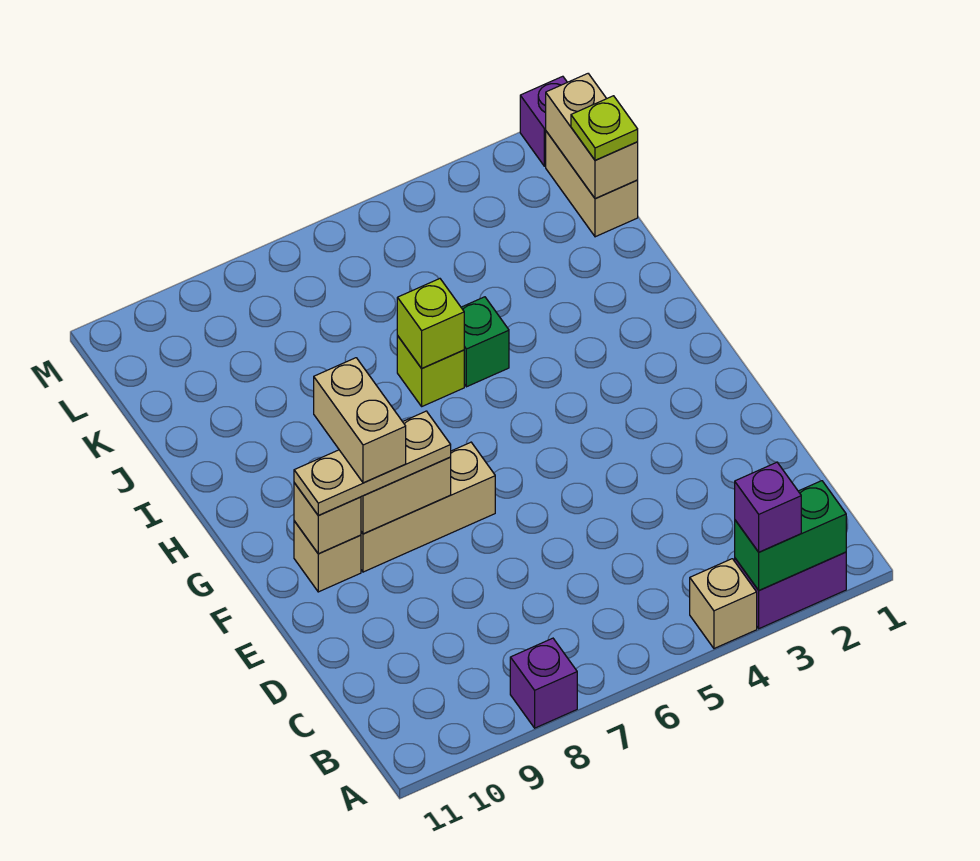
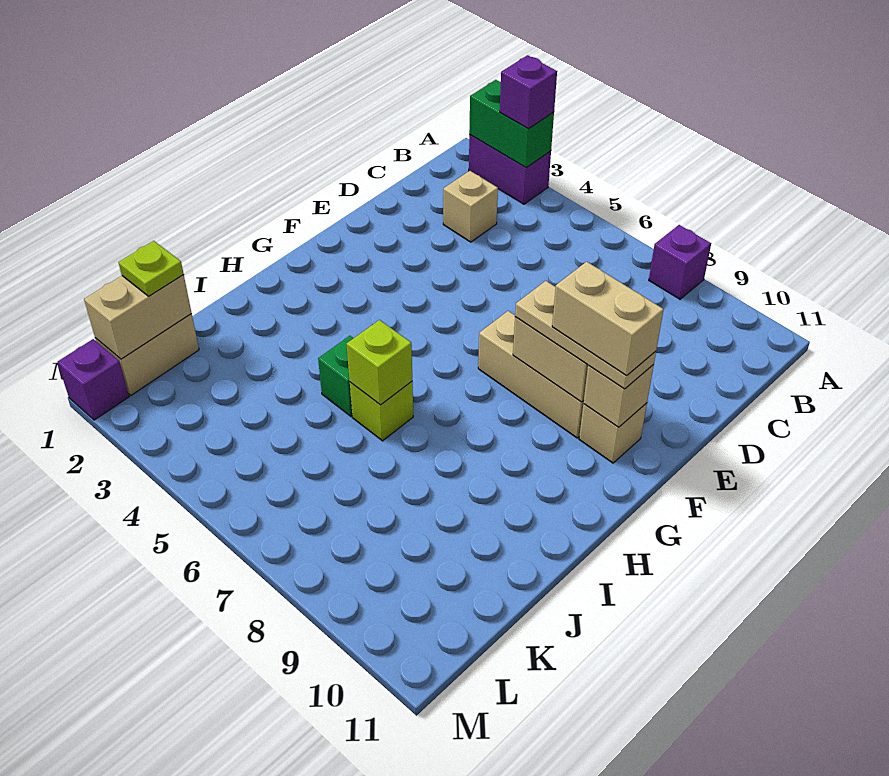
tan 1x1 brick [690,559,757,649] -> tan 1x1 brick moved to [443,171,498,242]
tan 1x2 brick [314,358,406,483] -> tan 1x2 brick turned to [552,262,664,375]

